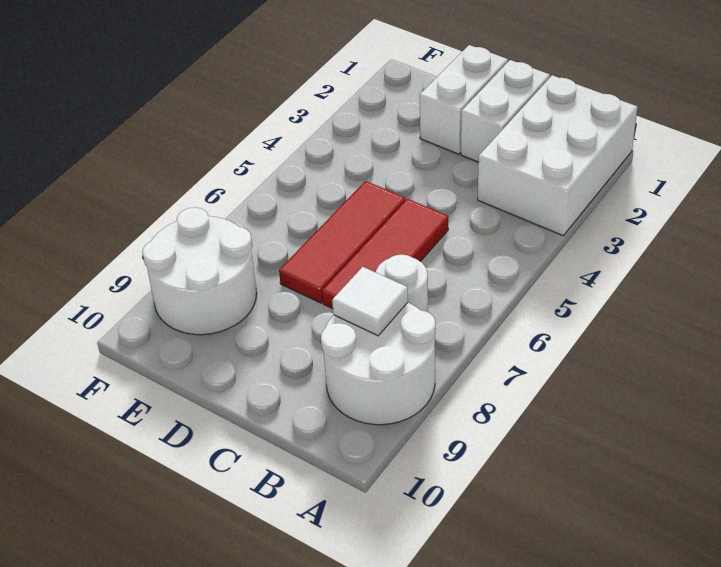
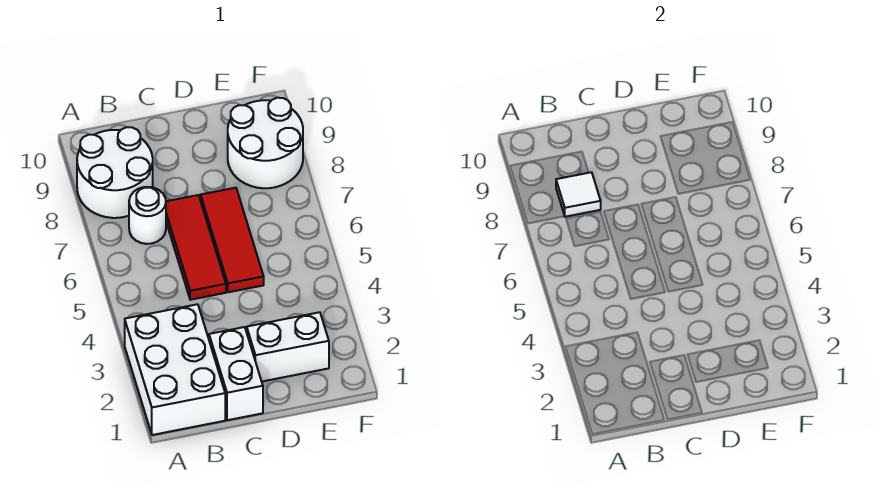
white 1x2 brick [420,45,508,154] -> white 1x2 brick turned to [247,312,329,381]

